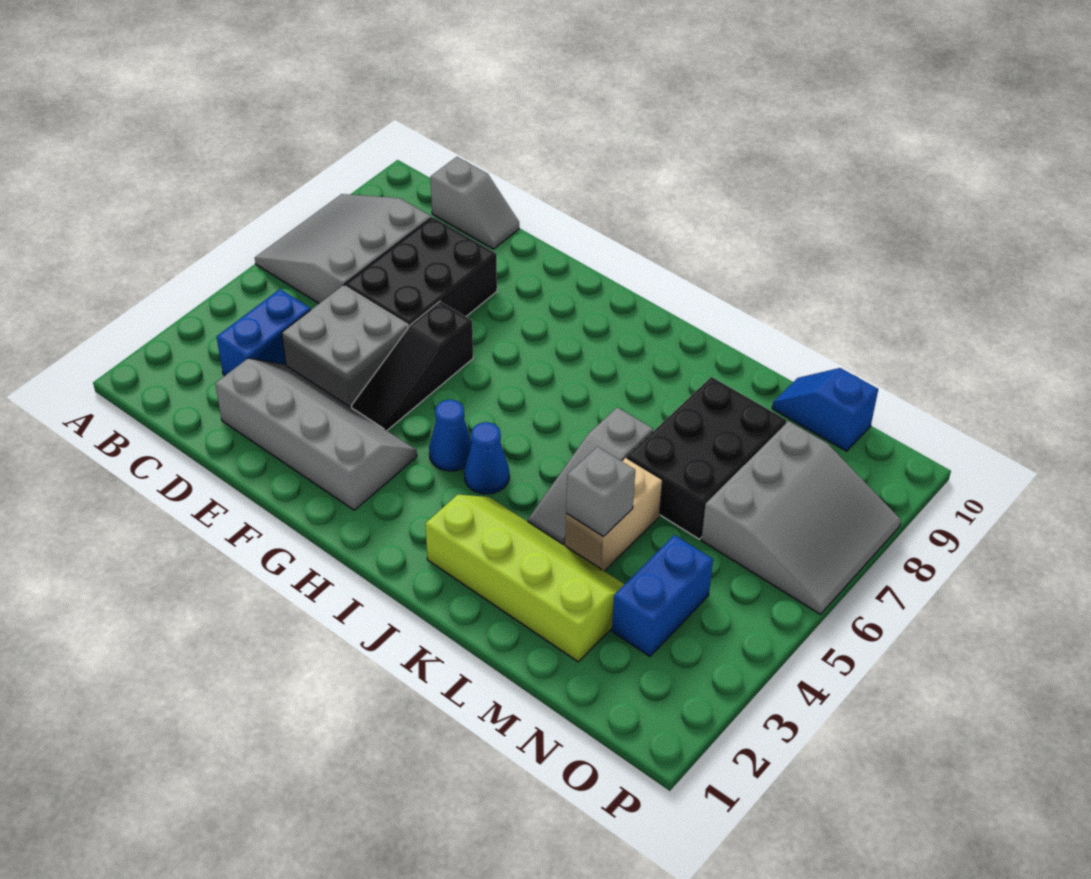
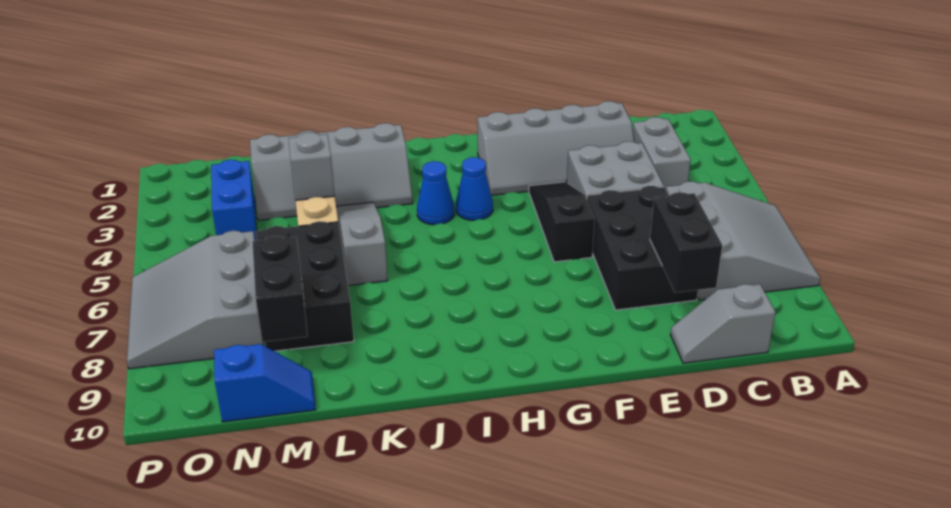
blue 1x2 brick [217,289,311,375] -> grey 1x2 brick [633,117,691,189]
none -> black 1x2 brick [650,192,722,293]
lime 2x4 slope [425,495,625,662] -> grey 2x4 slope [250,123,413,220]
none -> black 1x2 brick [252,236,307,342]

